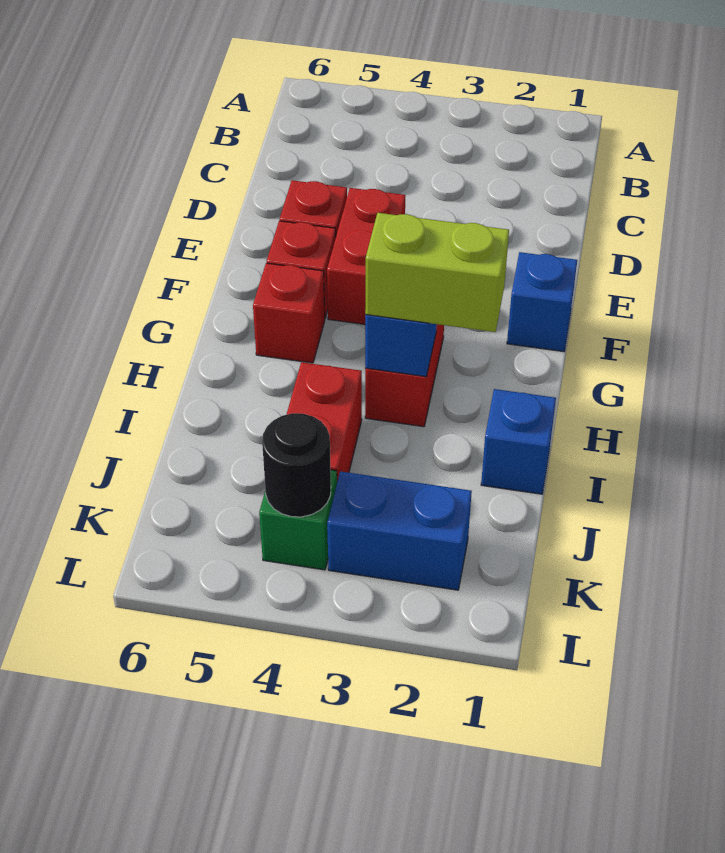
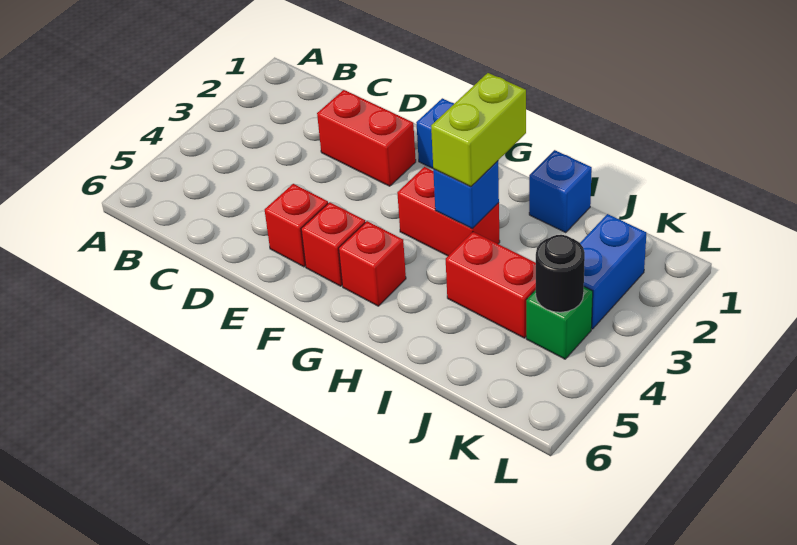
red 1x2 brick [327,188,405,324] -> red 1x2 brick moved to [317,90,416,186]

